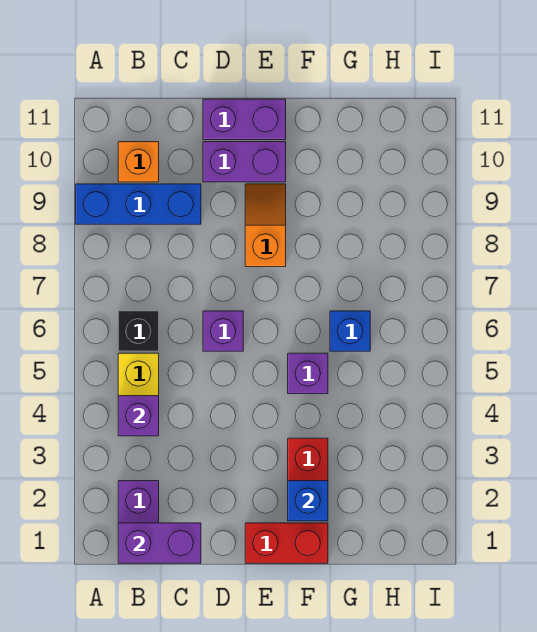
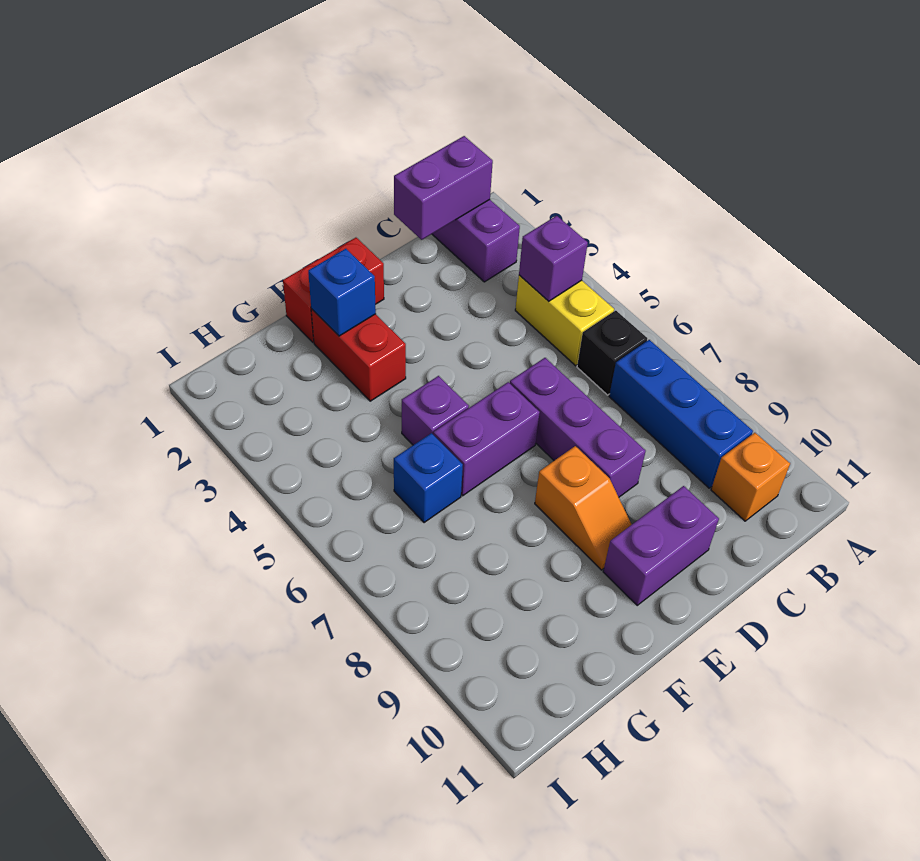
blue 1x3 brick [76,184,201,224] -> blue 1x3 brick turned to [609,340,753,488]
purple 1x1 brick [203,311,243,351] -> purple 1x3 brick [510,358,646,497]
purple 1x2 brick [203,99,286,140] -> purple 1x2 brick moved to [433,382,540,496]

